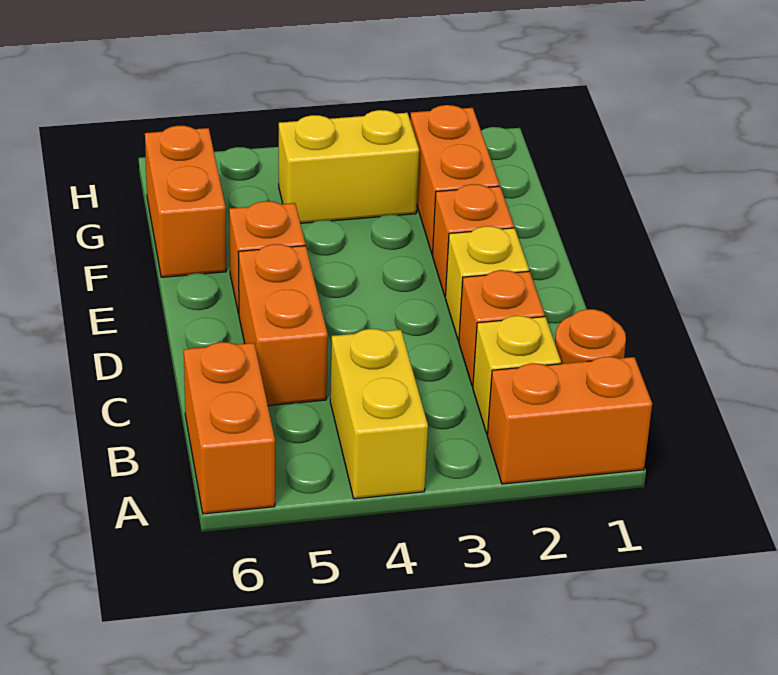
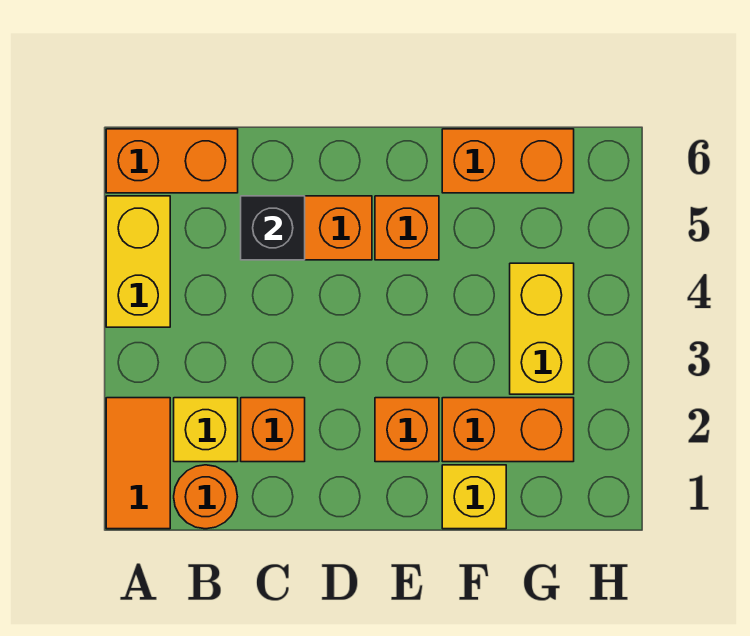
orange 1x2 brick [487,357,652,484] -> orange 1x2 tile [106,398,170,529]
yellow 1x2 brick [330,329,428,499] -> yellow 1x2 brick turned to [106,196,170,327]
none -> black 1x1 brick [241,196,305,260]
yellow 1x1 brick [445,226,529,341] -> yellow 1x1 brick moved to [442,465,506,529]

